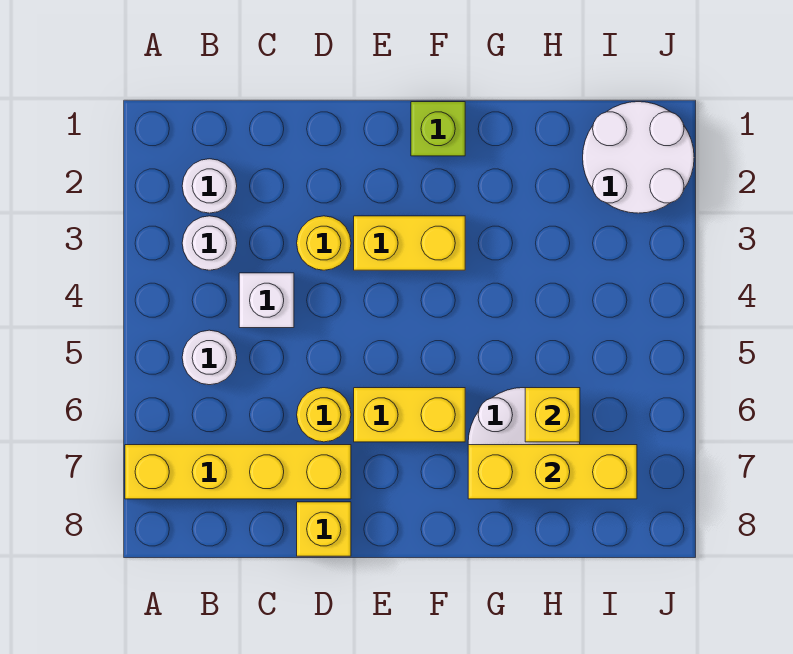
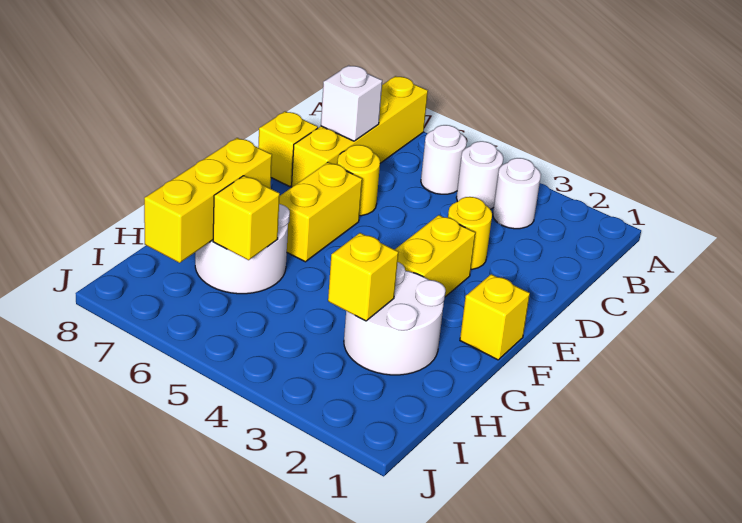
white 1x1 round brick [182,159,237,213] -> white 1x1 round brick moved to [456,141,503,209]
white 1x1 brick [239,273,294,328] -> white 1x1 brick moved to [321,65,382,141]
lime 1x1 brick [411,102,465,156] -> yellow 1x1 brick [460,274,530,360]
none -> yellow 1x1 brick [328,233,398,321]
white 2x2 round brick [583,102,694,213] -> white 2x2 round brick moved to [344,262,446,375]

